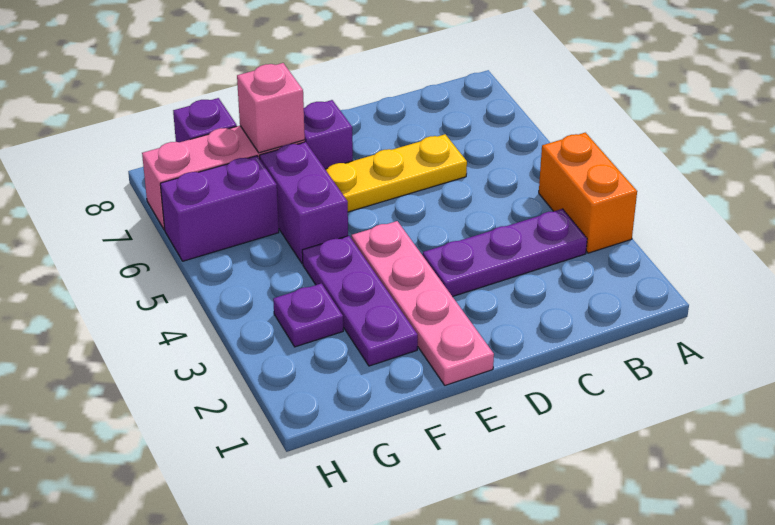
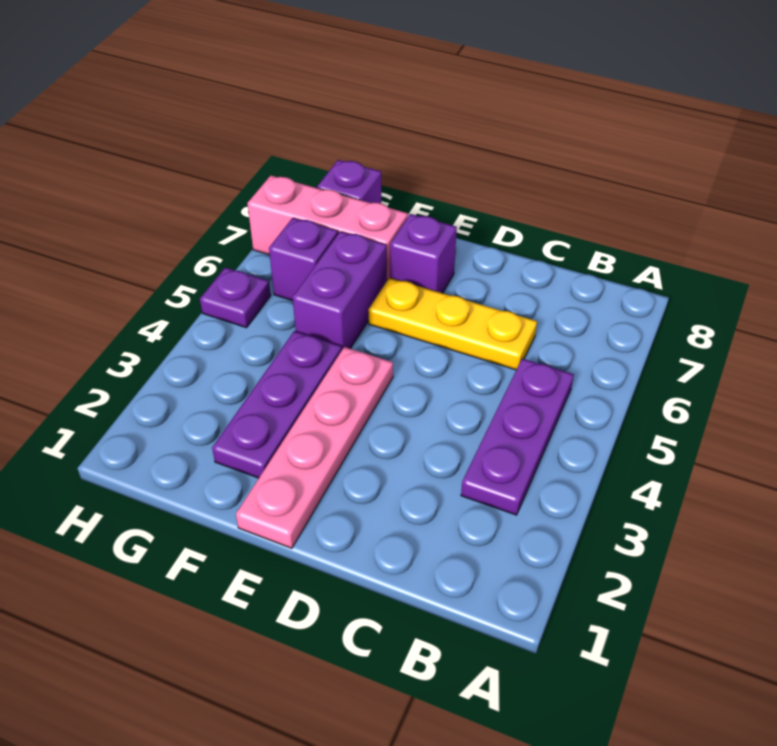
orange 1x2 brick [539,133,637,253] -> none
purple 1x3 plate [423,209,587,297] -> purple 1x3 plate turned to [461,358,574,515]
pink 1x1 brick [237,63,305,153] -> none
purple 1x1 plate [273,283,343,347] -> purple 1x1 plate moved to [200,268,271,328]
purple 1x2 brick [160,156,279,261] -> purple 1x1 brick [269,218,338,301]

